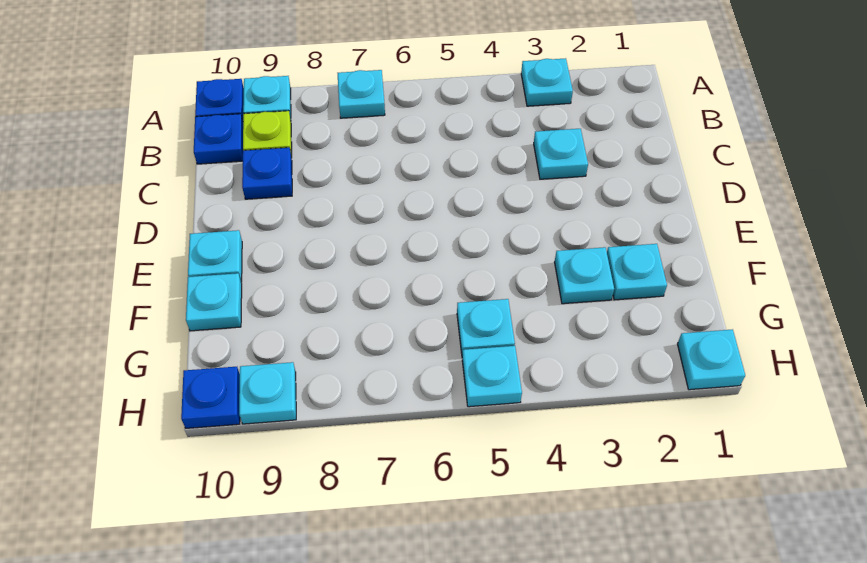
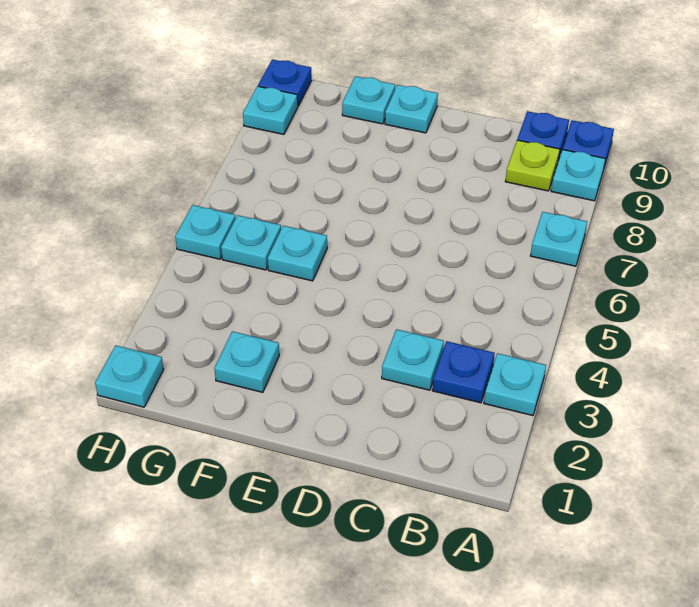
blue 1x1 plate [242,148,292,199] -> blue 1x1 plate moved to [432,341,495,403]
cyan 1x1 plate [555,247,614,304] -> cyan 1x1 plate moved to [268,226,327,281]

